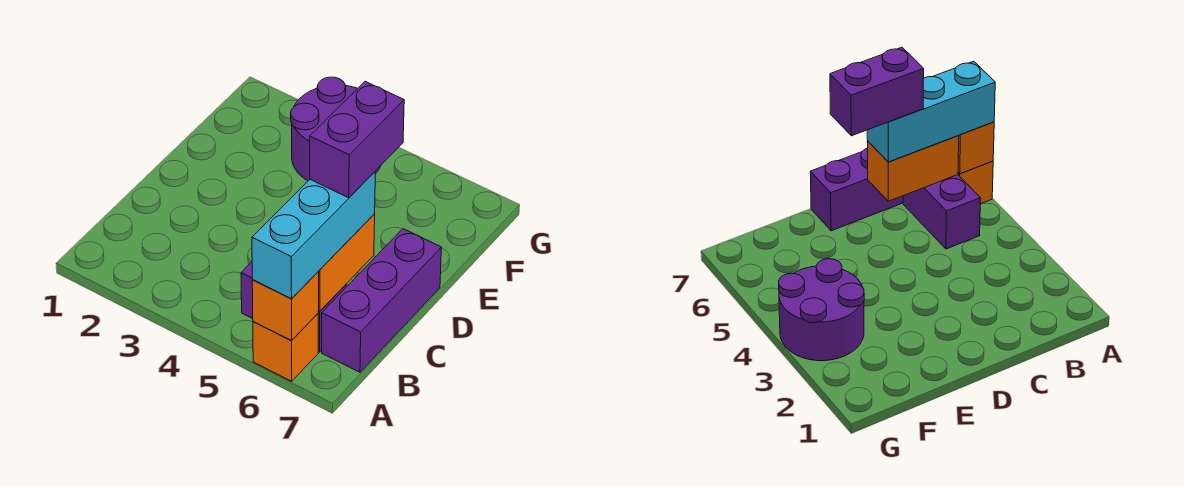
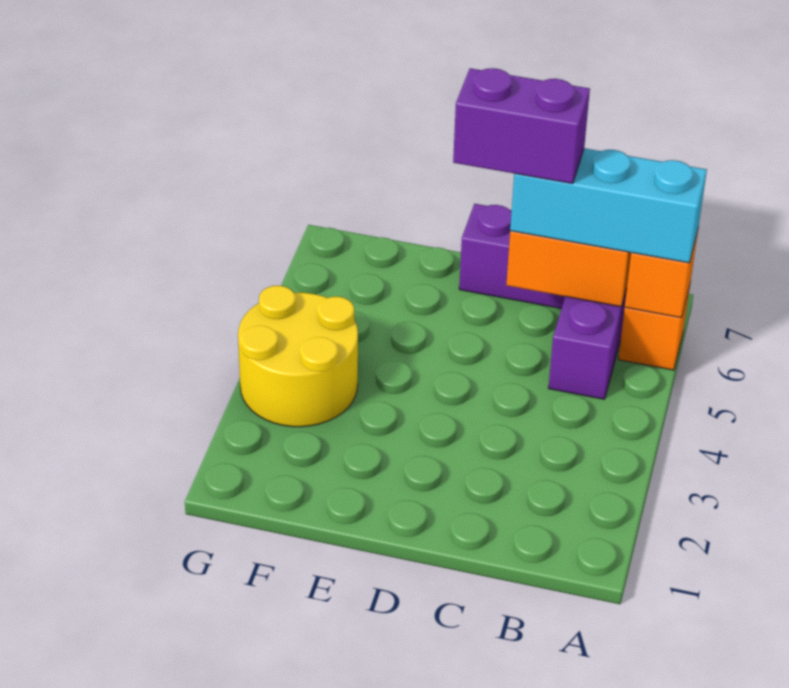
purple 2x2 round brick [291,77,381,181] -> yellow 2x2 round brick [238,286,358,427]

